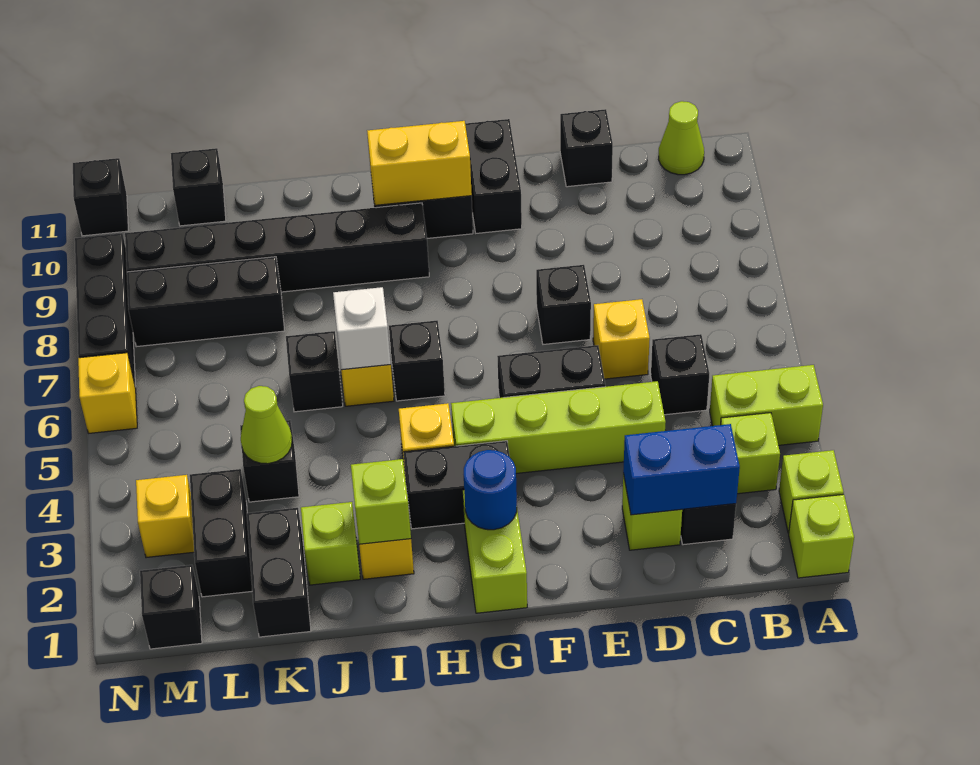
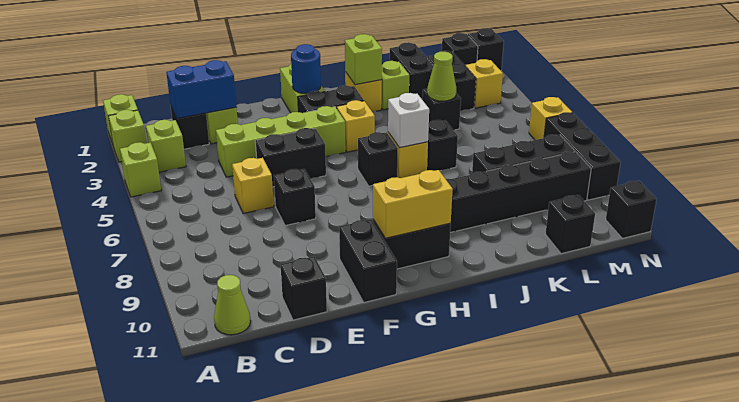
lime 1x2 brick [710,365,823,445] -> lime 1x1 brick [120,142,161,197]
black 1x1 brick [651,334,709,415] -> black 1x1 brick moved to [468,28,504,70]

